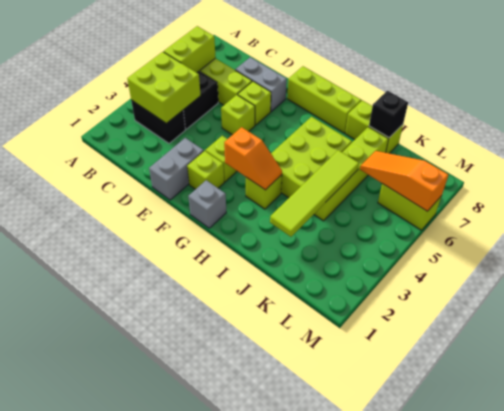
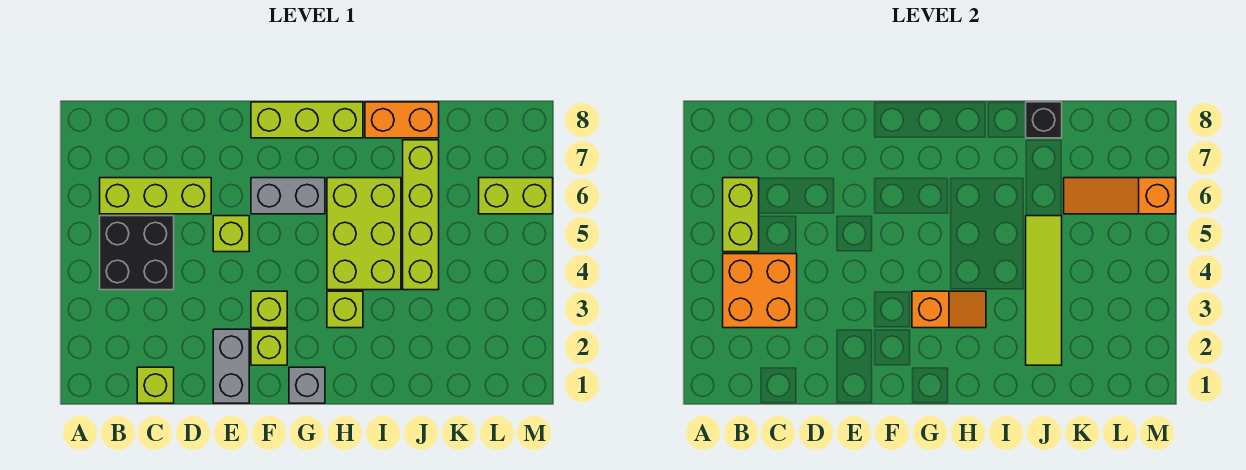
black 1x2 brick [131,100,185,143] -> none
lime 2x2 brick [127,52,201,123] -> orange 2x2 brick [723,254,797,328]
grey 1x2 brick [235,57,287,111] -> grey 1x2 brick moved to [251,178,325,214]
lime 1x1 brick [238,81,271,125] -> lime 1x1 brick moved to [137,367,174,403]
lime 1x2 brick [345,100,403,153] -> orange 1x2 brick [365,102,439,138]

